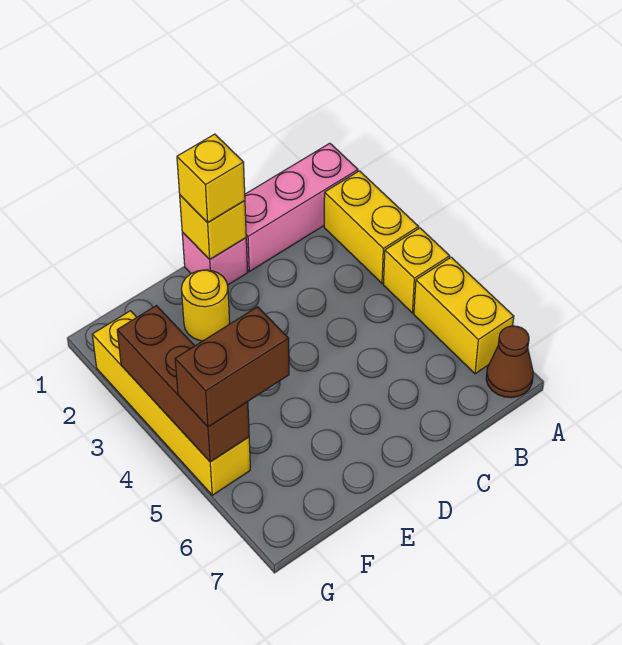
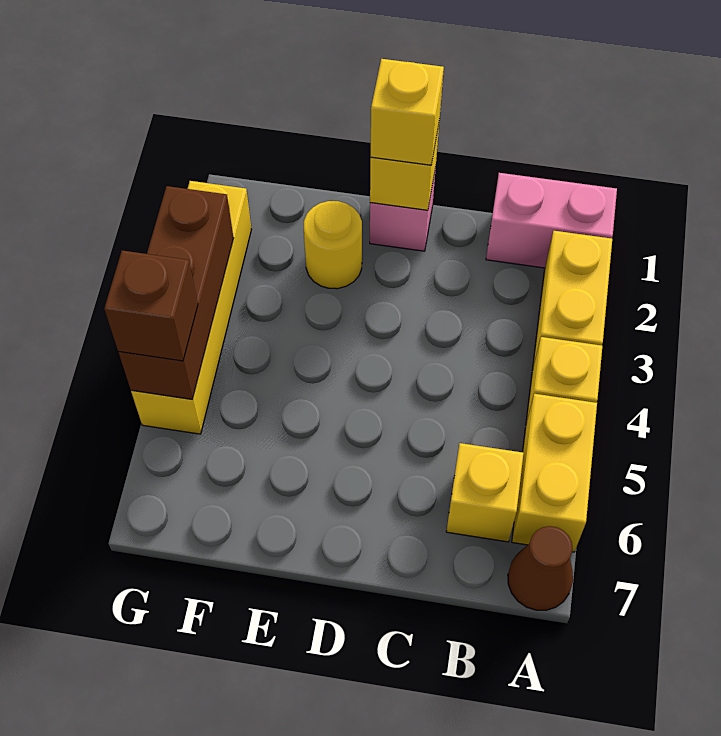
pink 1x3 brick [245,143,358,271] -> pink 1x2 brick [486,173,617,268]
none -> yellow 1x1 brick [446,443,524,542]
brown 1x2 brick [175,307,289,427] -> brown 1x1 brick [104,250,198,361]

